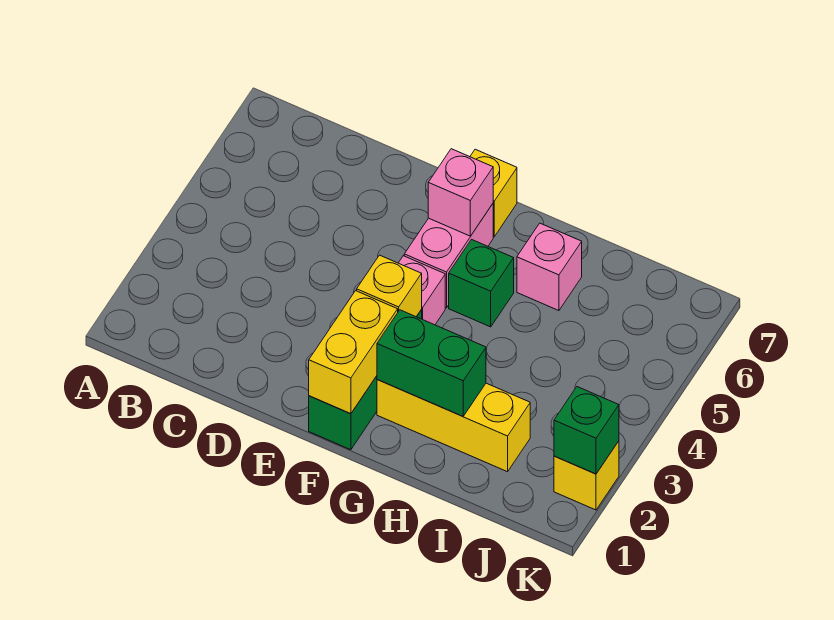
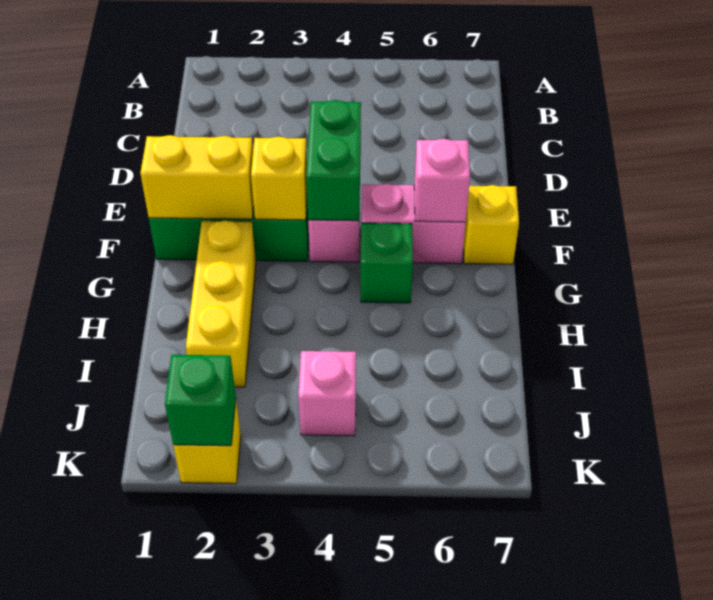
green 1x2 brick [377,310,486,416] -> green 1x2 brick moved to [306,100,361,221]
pink 1x1 brick [517,223,582,311] -> pink 1x1 brick moved to [298,351,356,436]

